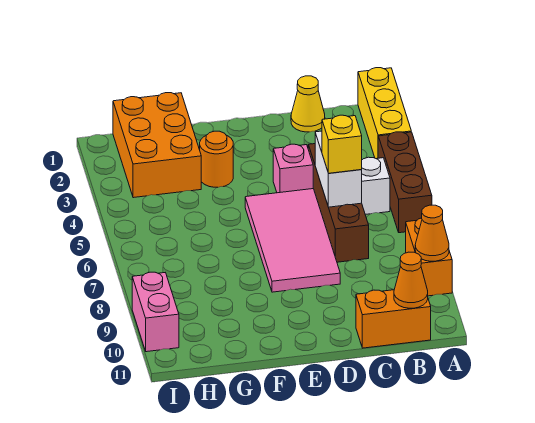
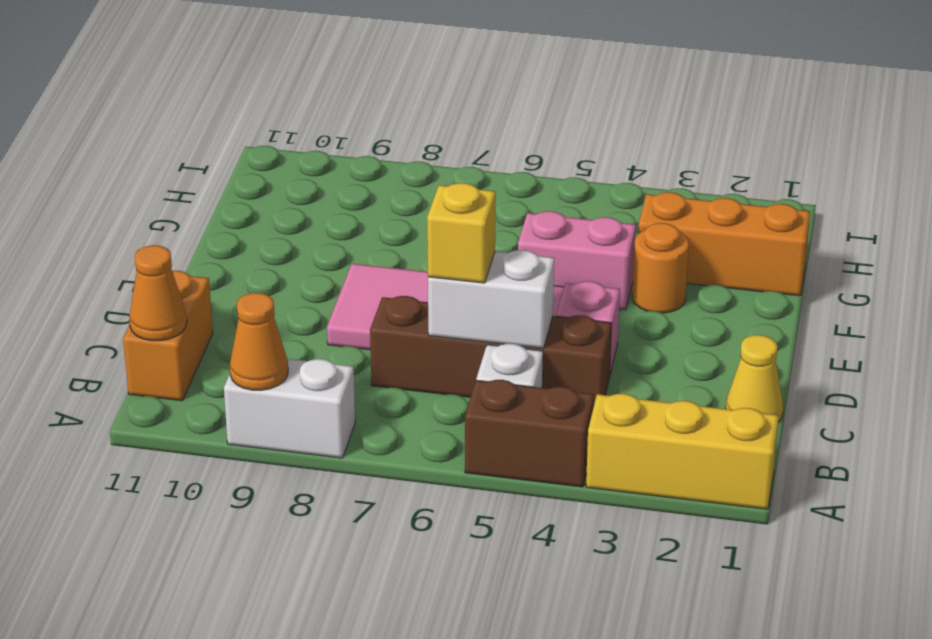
brown 1x3 brick [378,132,432,233] -> brown 1x2 brick [465,380,594,487]
orange 1x2 brick [406,218,452,296] -> white 1x2 brick [224,359,355,458]
orange 2x3 brick [113,93,201,198] -> orange 1x3 brick [638,192,810,296]
pink 1x2 brick [132,272,179,352] -> pink 1x2 brick moved to [518,211,636,310]

